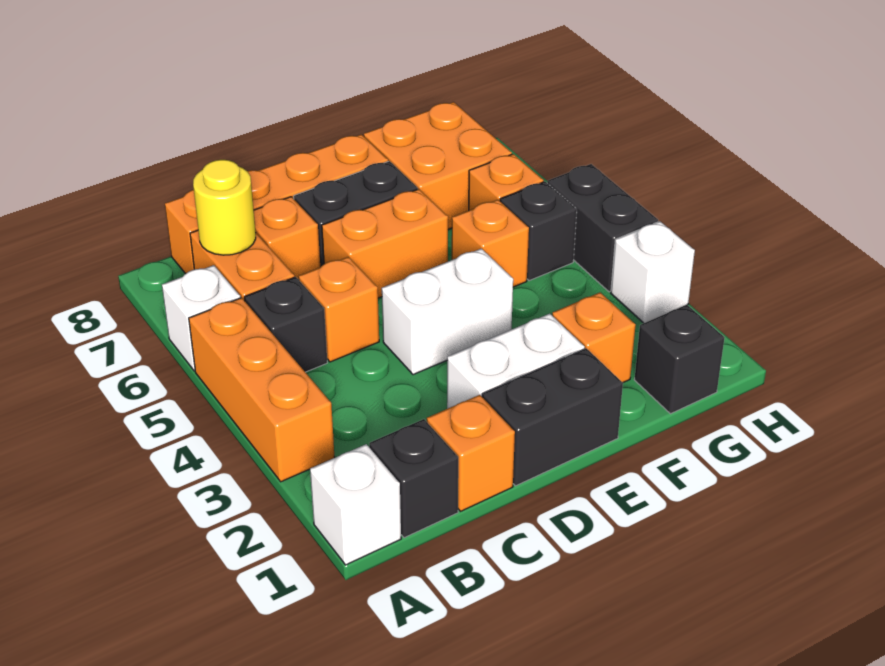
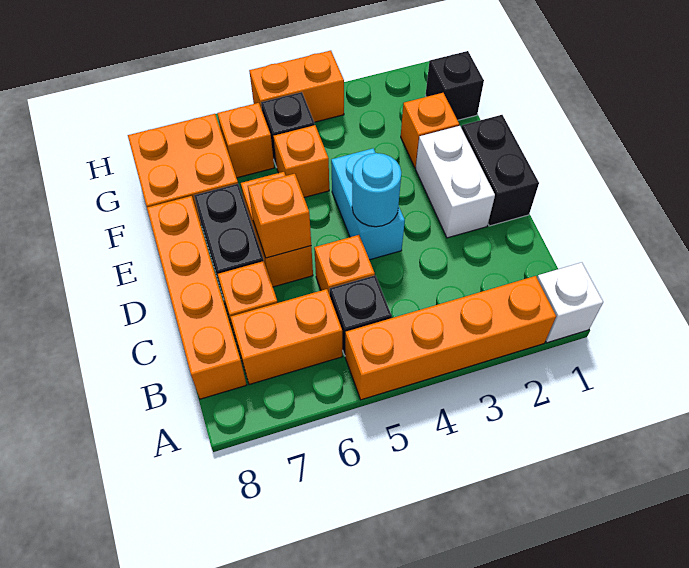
orange 1x3 brick [189,298,335,482] -> orange 1x4 brick [345,276,556,400]
white 1x1 brick [162,265,240,371] -> none
black 1x1 brick [369,419,458,538] -> none
yellow 1x1 round brick [193,160,256,255] -> none
orange 1x1 brick [426,395,515,511] -> orange 1x1 brick moved to [248,174,311,258]
white 1x2 brick [382,249,513,375] -> cyan 1x2 brick [331,148,405,260]
none -> cyan 1x1 round brick [352,153,401,227]
white 1x1 brick [611,221,695,323] -> none
black 1x2 brick [547,164,658,292] -> orange 1x2 brick [249,51,344,122]

